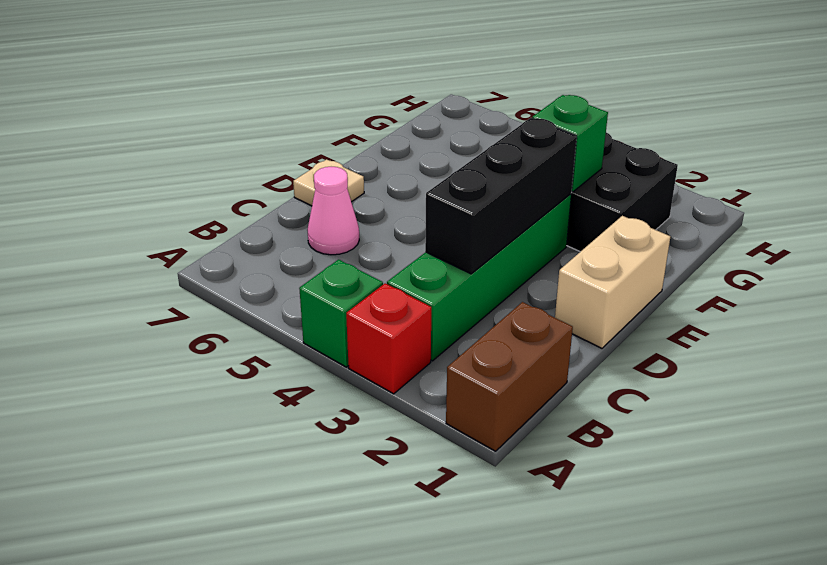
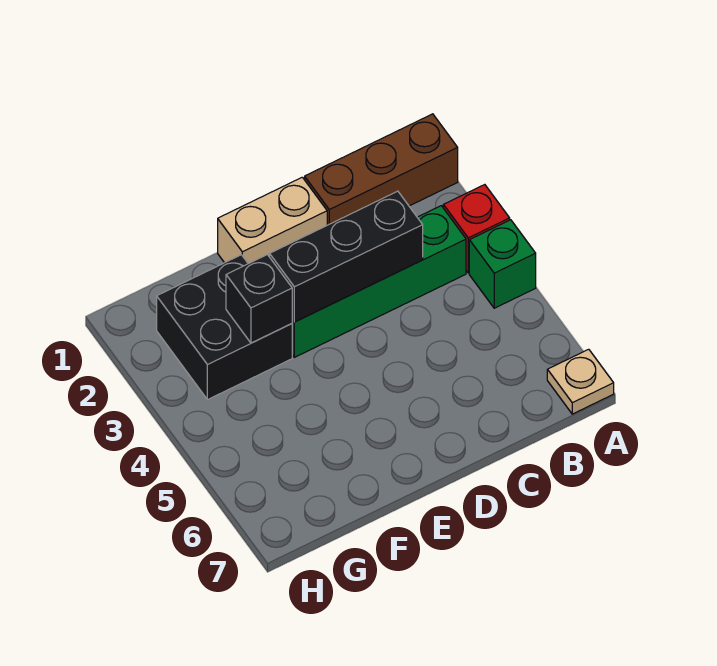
brown 1x2 brick [446,302,573,451] -> brown 1x3 brick [305,114,458,225]
pink 1x1 cone [307,167,359,255] -> none
tan 1x1 plate [293,159,364,206] -> tan 1x1 plate moved to [547,349,614,414]
green 1x1 brick [532,95,608,192] -> black 1x1 brick [226,255,292,343]

